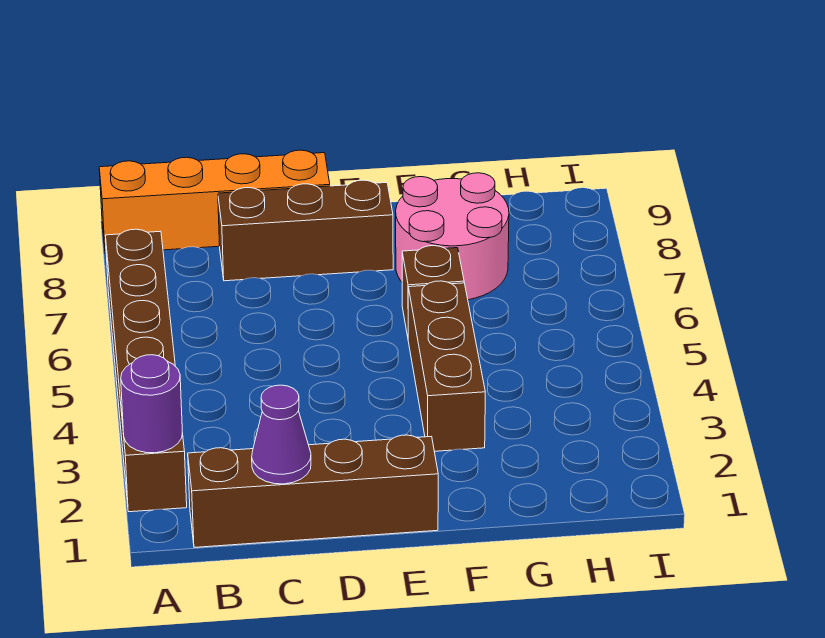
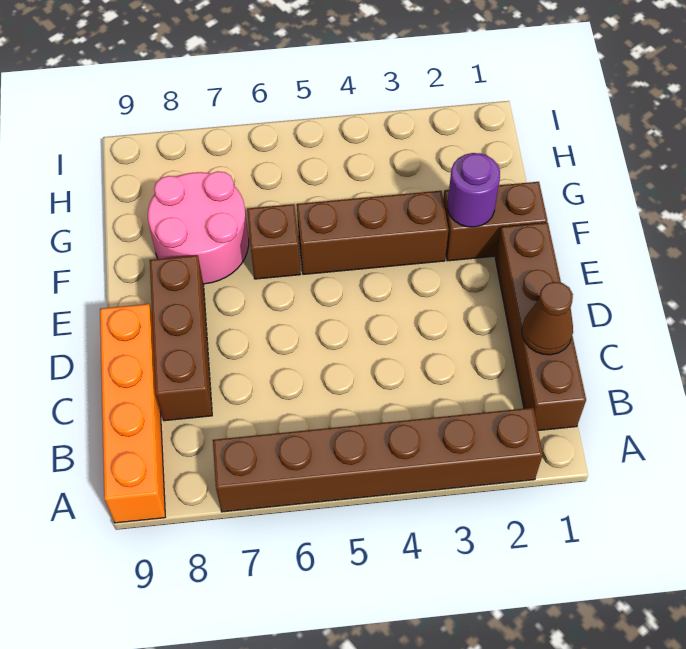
purple 1x1 round brick [121,355,182,453] -> purple 1x1 round brick moved to [447,153,500,227]
purple 1x1 cone [252,385,311,484] -> brown 1x1 cone [522,282,573,355]
none -> brown 1x2 brick [443,182,547,261]

